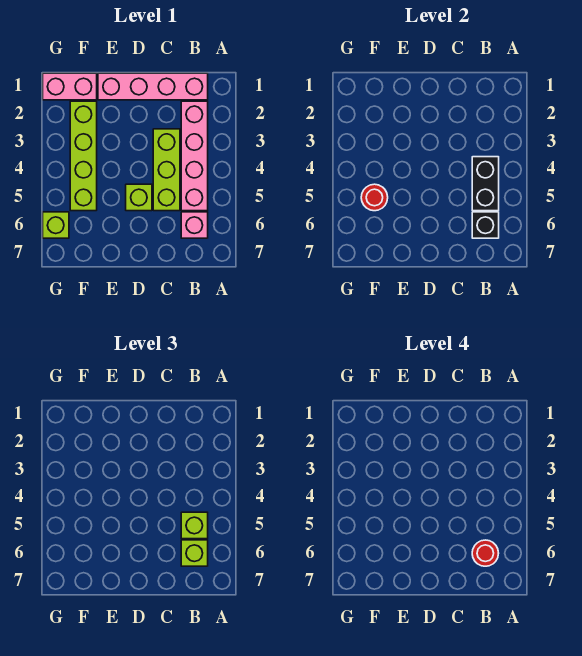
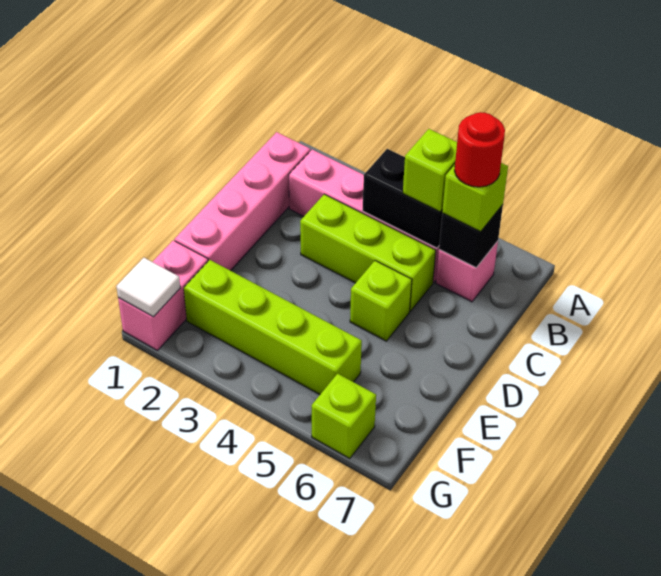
red 1x1 round brick [361,184,388,211] -> none
none -> white 1x1 tile [116,258,180,317]

